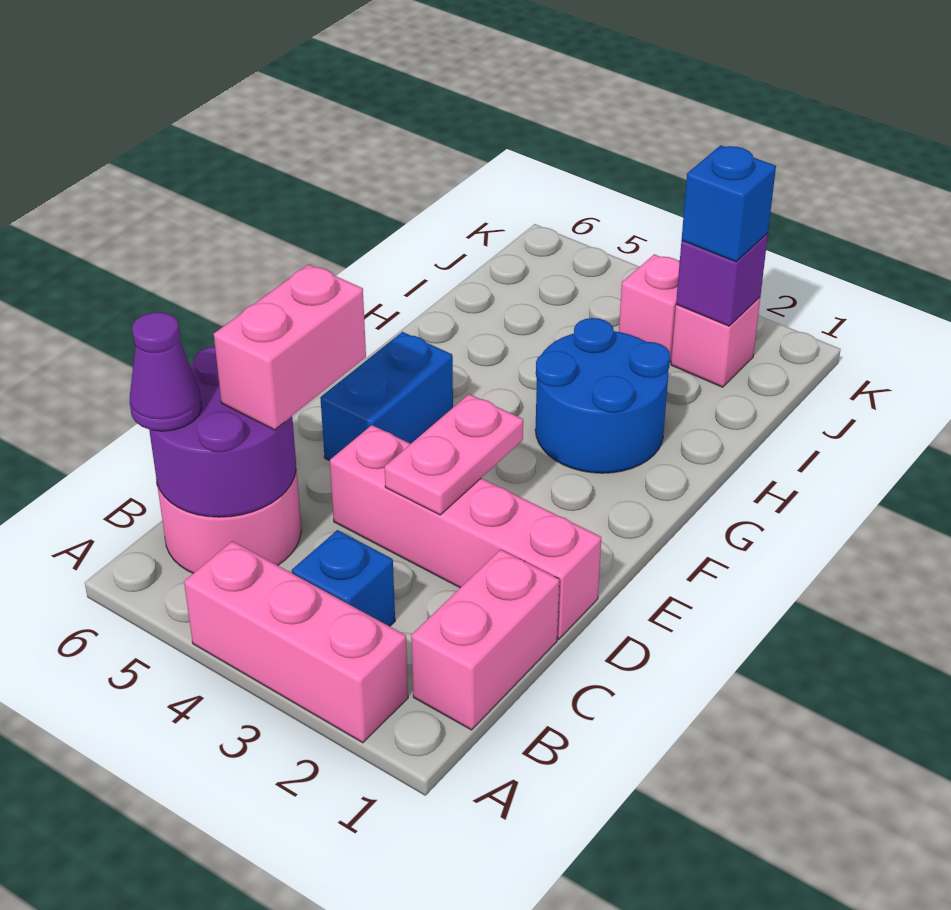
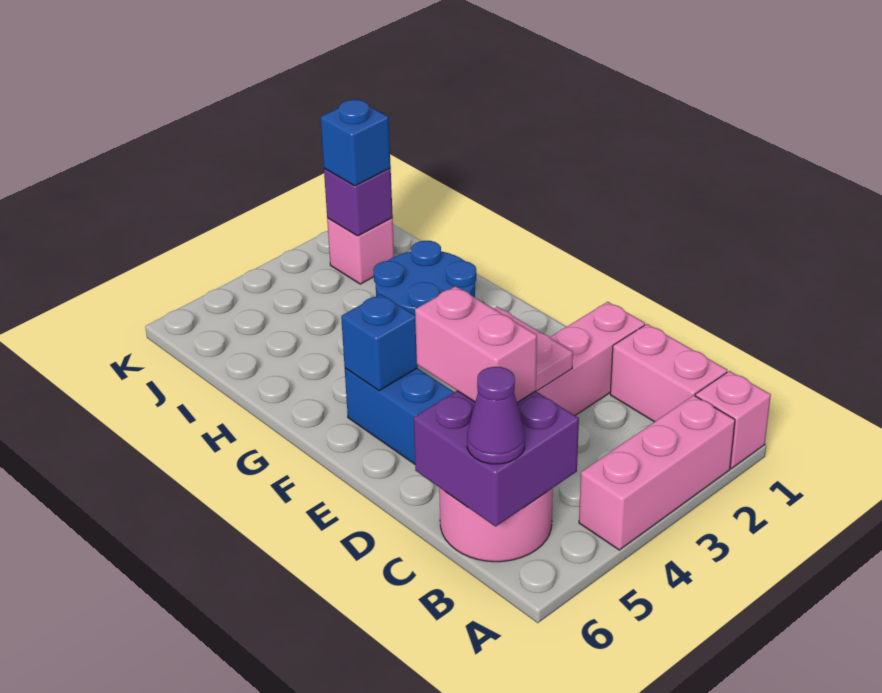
blue 1x1 brick [292,530,395,626] -> blue 1x1 brick moved to [341,294,418,391]
purple 2x2 round brick [149,347,296,517] -> purple 2x2 brick [414,391,579,526]
pink 1x1 brick [619,254,680,362] -> pink 1x1 brick moved to [695,371,771,469]

